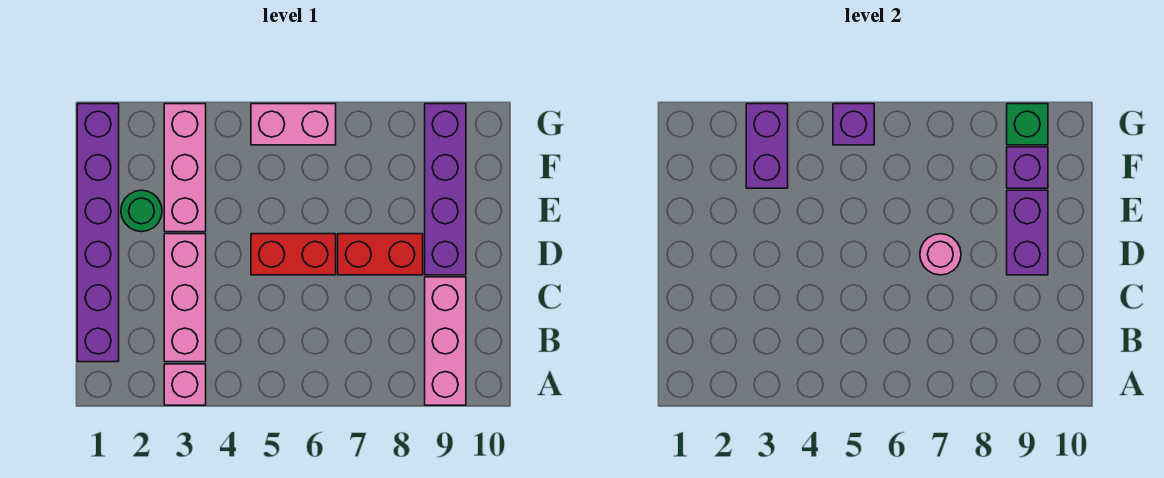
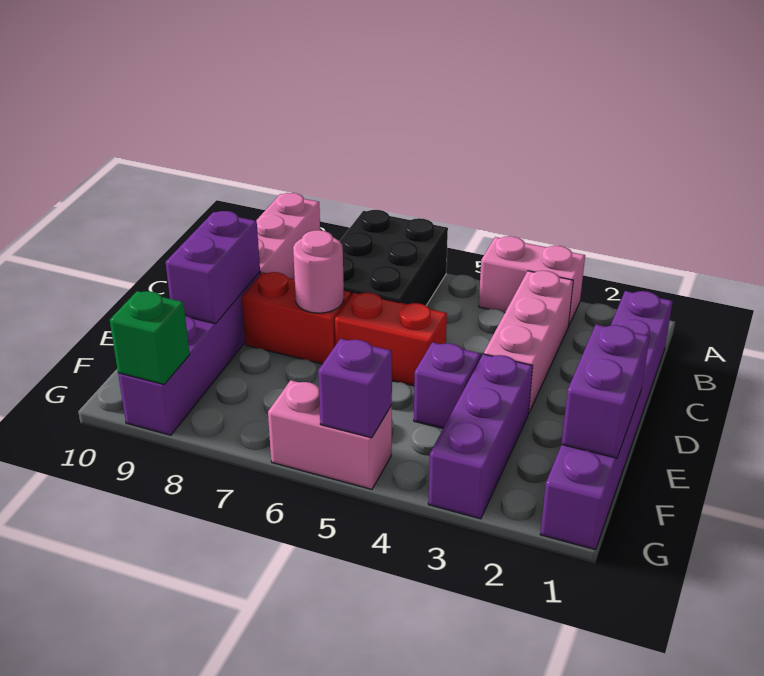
pink 1x1 brick [164,364,206,405] -> pink 1x2 brick [479,236,585,326]
none -> black 2x3 brick [340,210,448,305]
green 1x1 round brick [121,190,162,232] -> none
pink 1x3 brick [164,104,206,232] -> purple 1x3 brick [428,354,533,519]
purple 1x2 brick [746,104,788,188] -> purple 1x2 brick moved to [562,325,650,458]
purple 1x1 brick [1007,147,1048,188] -> purple 1x1 brick moved to [414,342,481,429]

